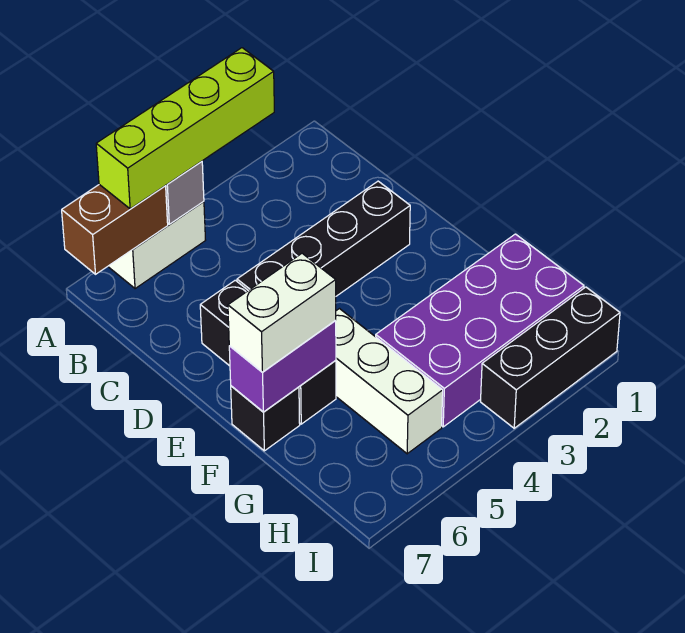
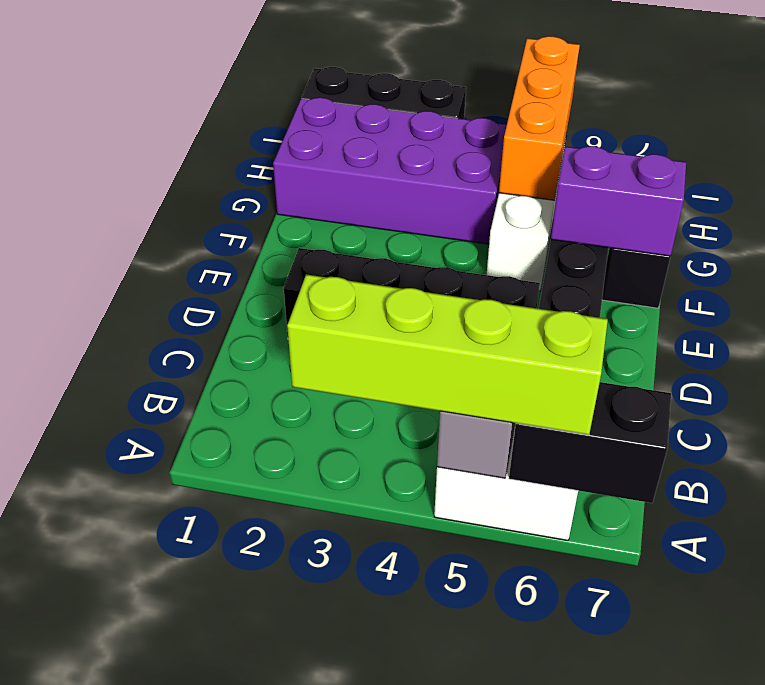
brown 1x2 brick [62,185,168,274] -> black 1x2 brick [509,382,671,503]
white 1x2 brick [228,253,336,372] -> none
none -> orange 1x3 brick [499,36,580,200]

